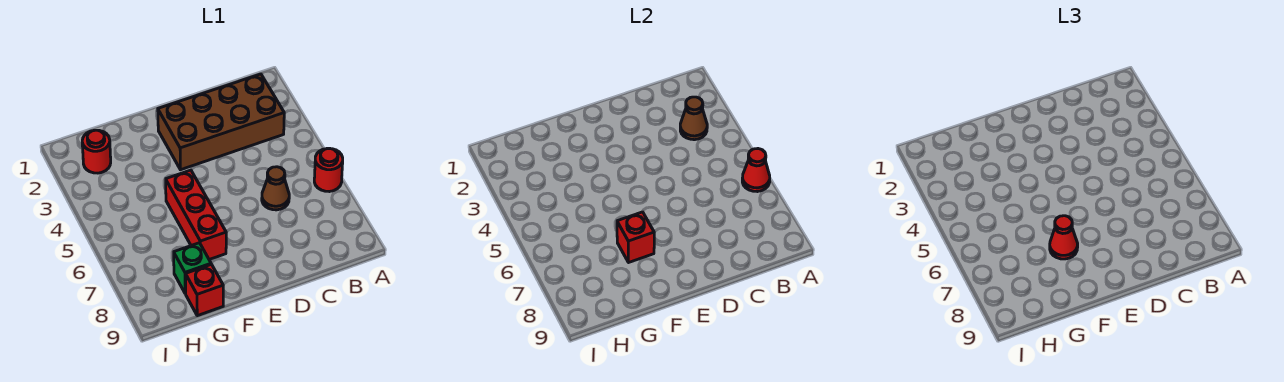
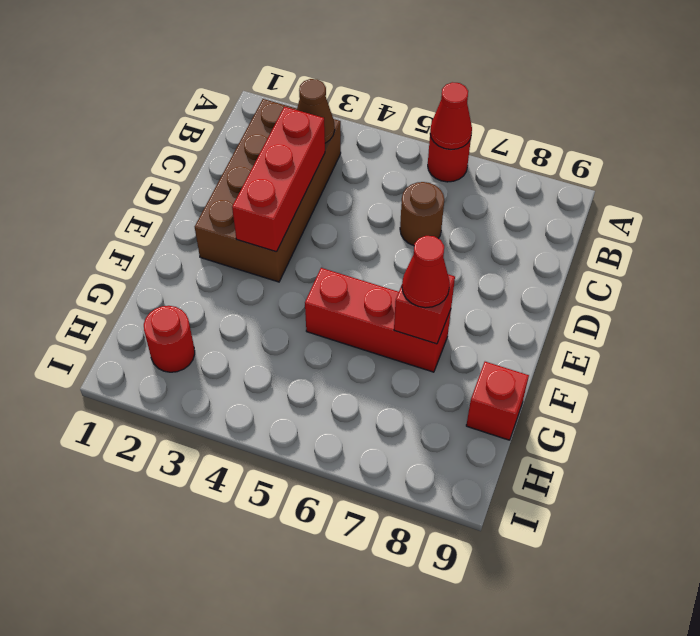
none -> red 1x3 brick [232,107,325,252]
brown 1x1 cone [262,167,289,210] -> brown 1x1 round brick [400,182,444,246]
green 1x1 brick [174,243,211,293] -> none

